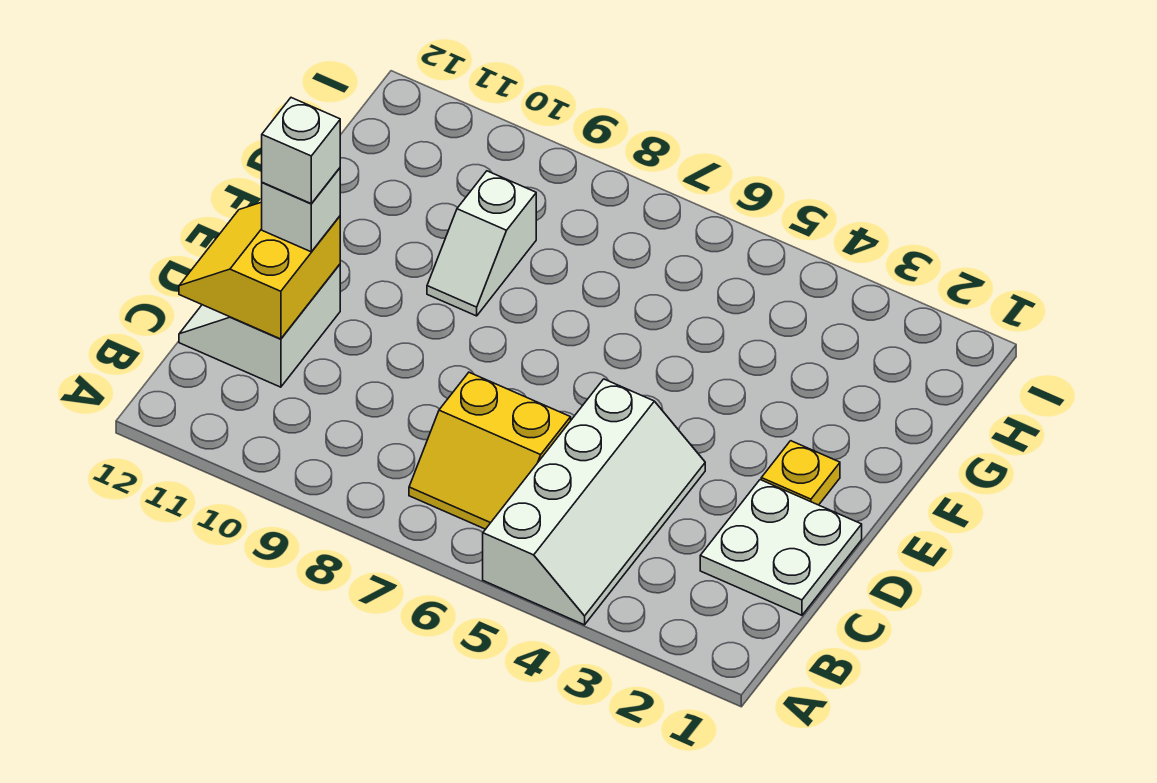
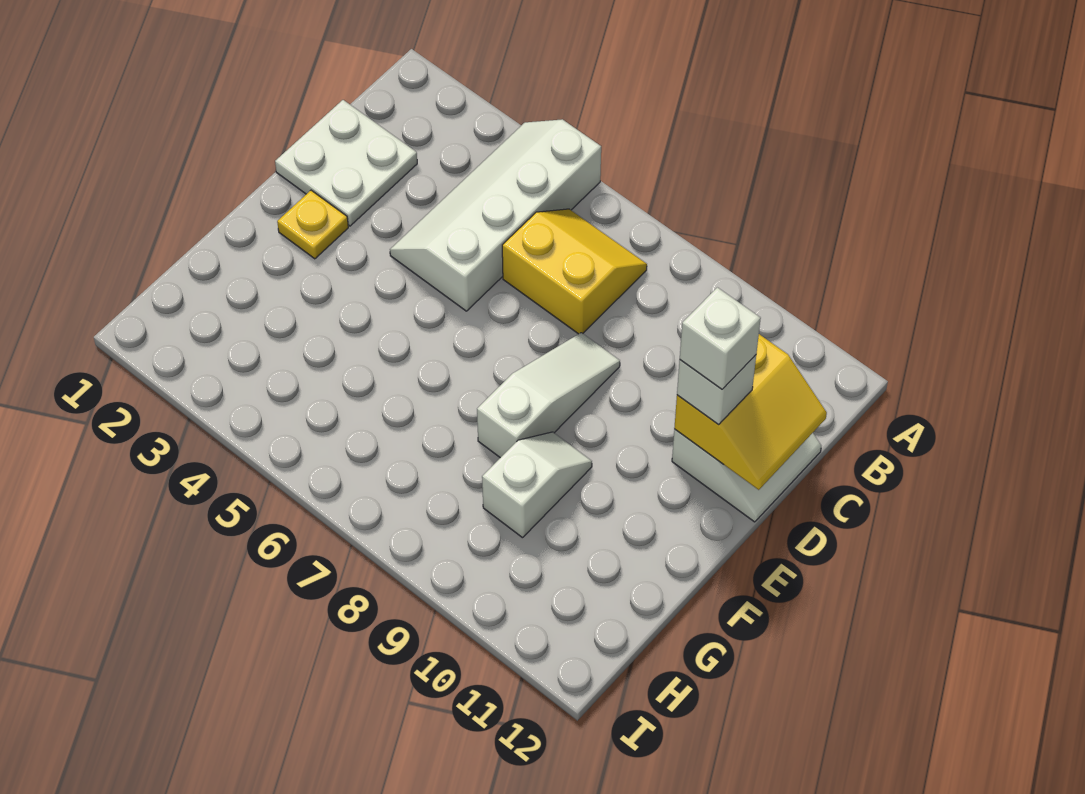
none -> white 1x3 slope [477,333,620,458]

